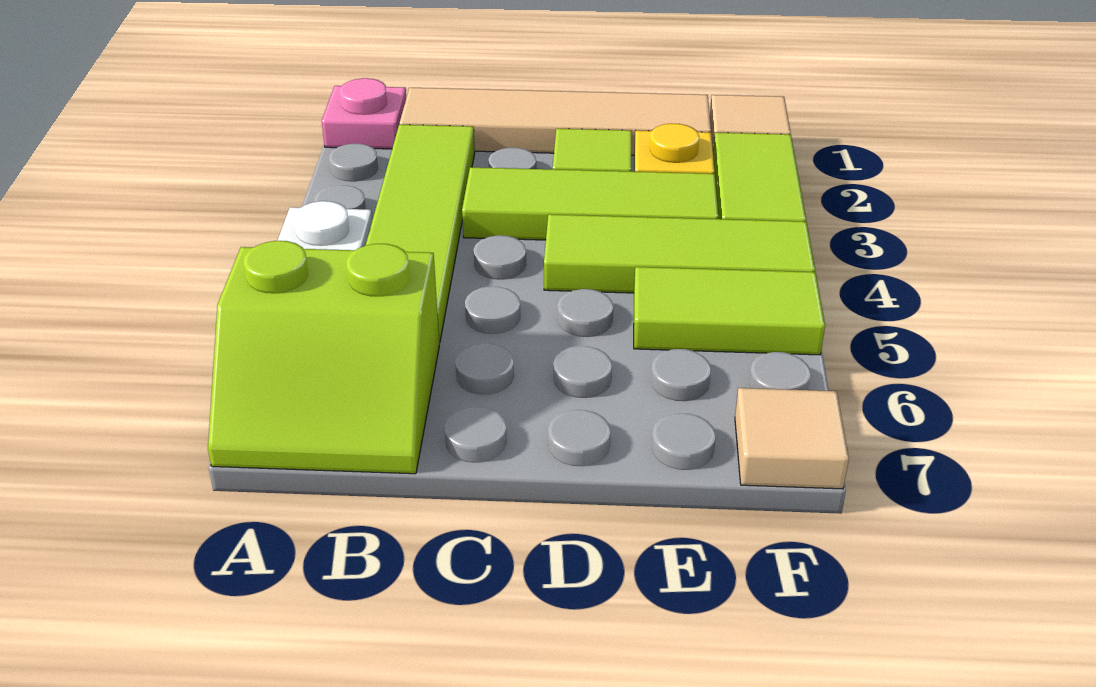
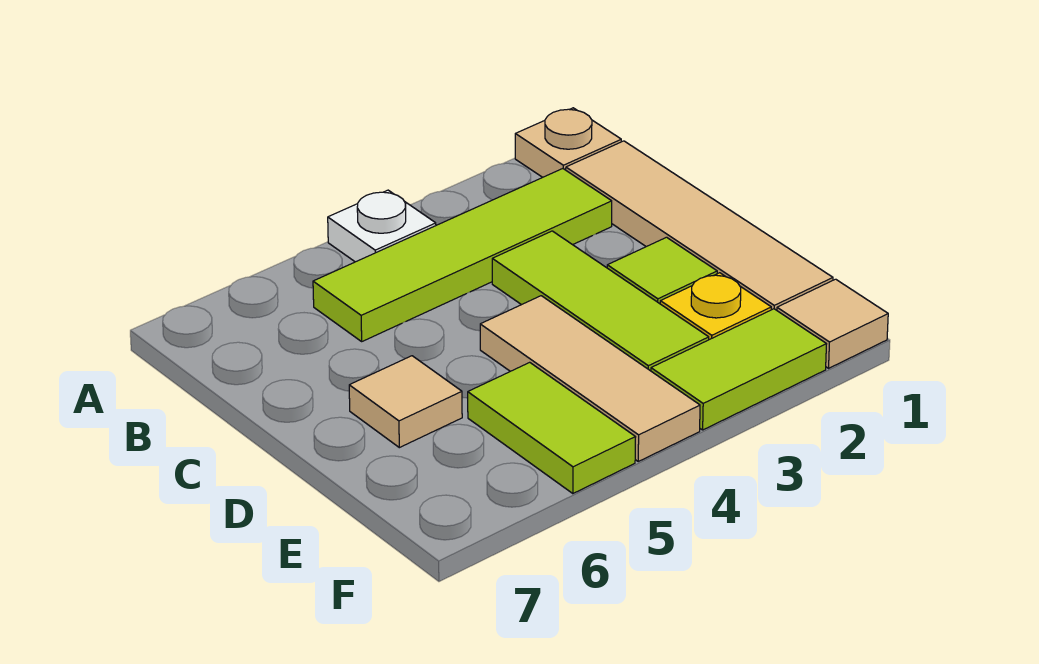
pink 1x1 plate [322,78,406,149] -> tan 1x1 plate [515,108,621,177]
lime 2x2 slope [208,241,439,474] -> none
lime 1x3 tile [544,214,815,293] -> tan 1x3 tile [480,296,700,461]
tan 1x1 tile [735,388,849,489] -> tan 1x1 tile moved to [349,356,462,448]

